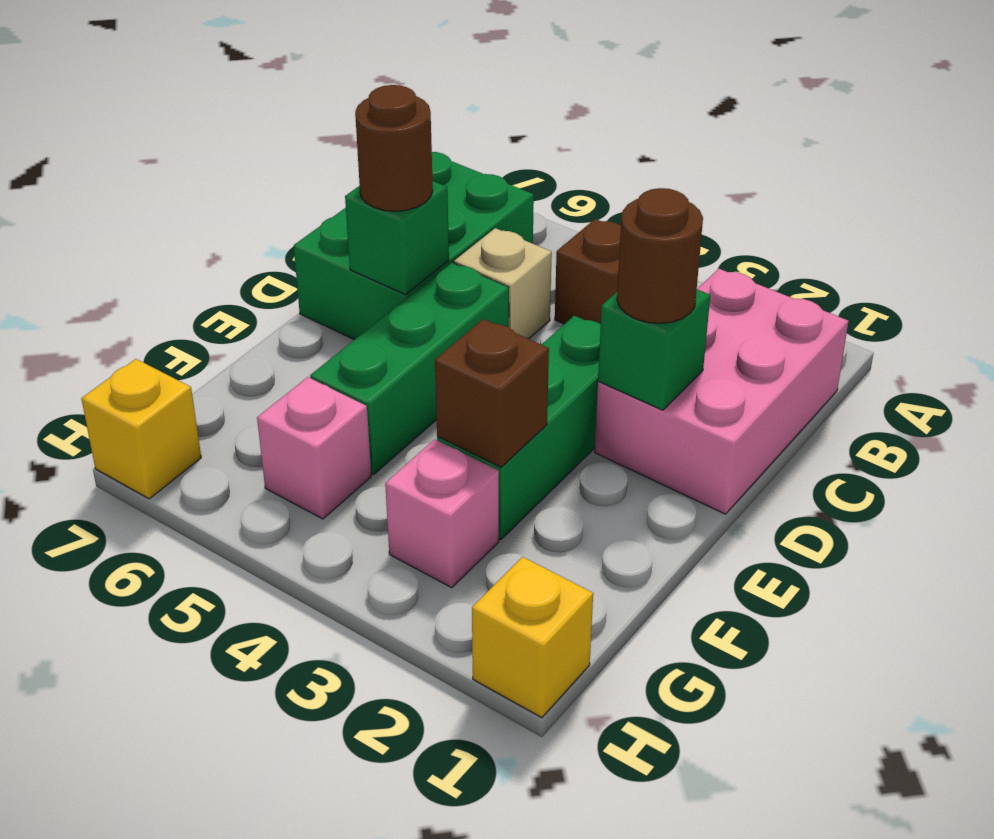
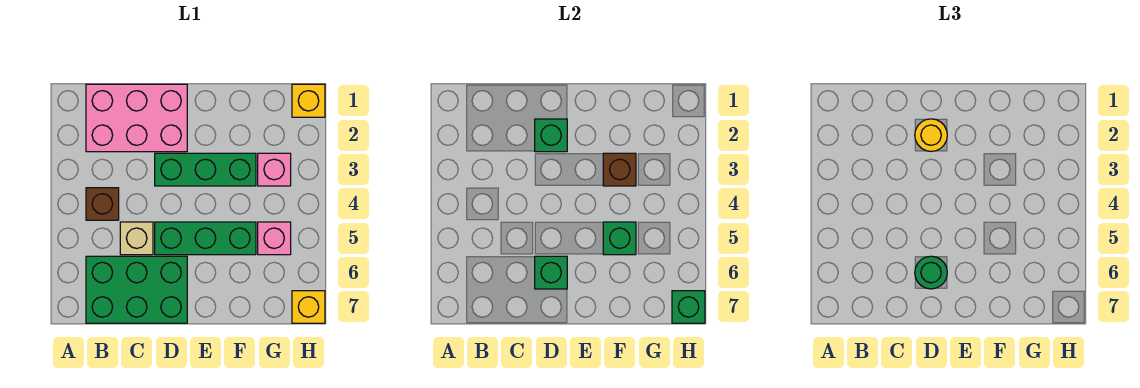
brown 1x1 round brick [617,188,703,323] -> yellow 1x1 round brick [915,119,947,151]
brown 1x1 round brick [355,85,433,211] -> green 1x1 round brick [915,256,947,289]
none -> green 1x1 brick [603,222,636,255]
none -> green 1x1 brick [672,291,705,323]

